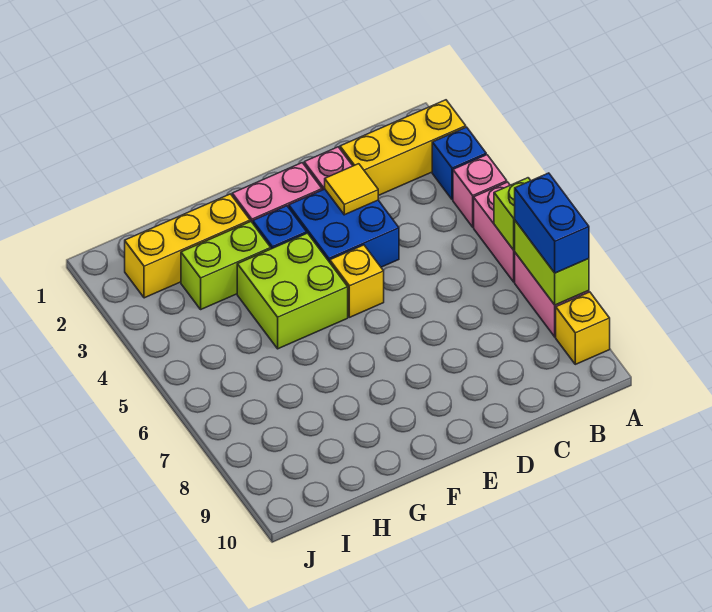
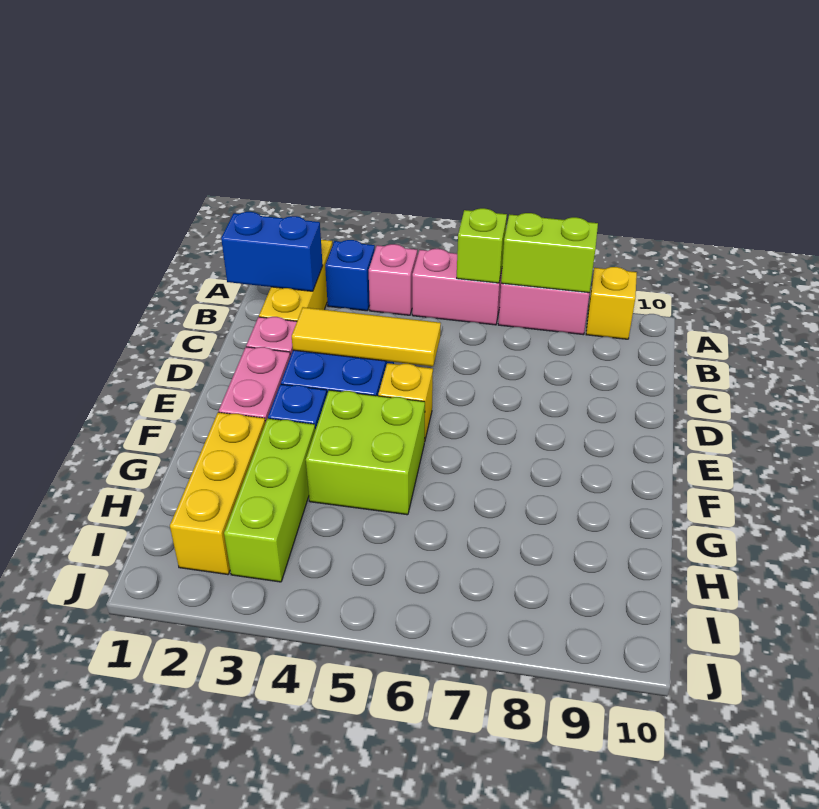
blue 1x2 brick [515,173,589,273] -> blue 1x2 brick moved to [221,212,323,291]
yellow 1x1 tile [325,164,378,215] -> yellow 1x3 tile [292,307,441,366]
lime 1x2 brick [181,222,271,309] -> lime 1x3 brick [224,418,315,582]

